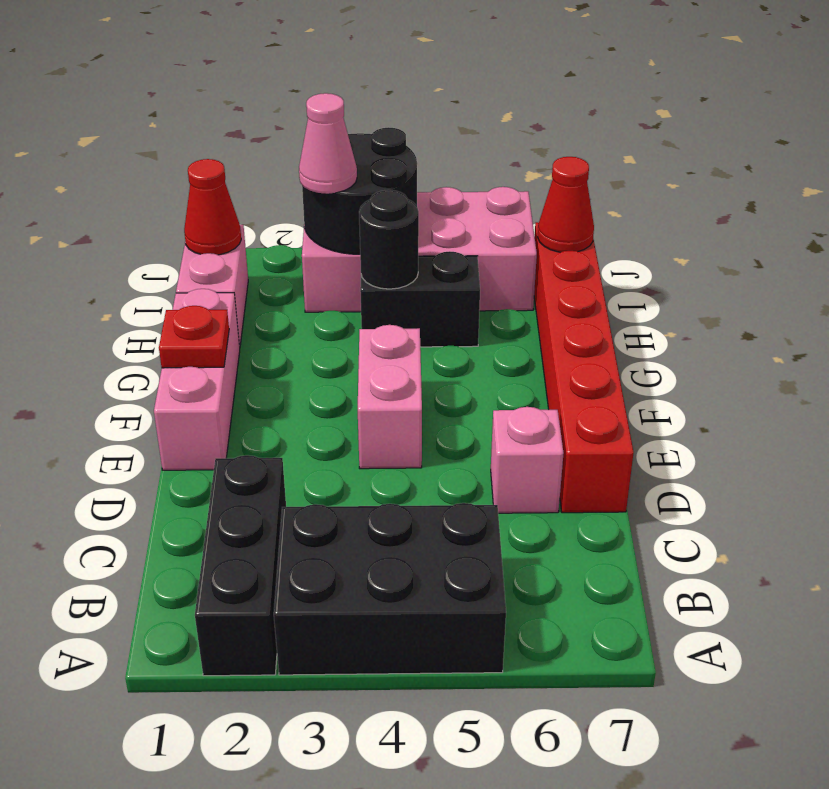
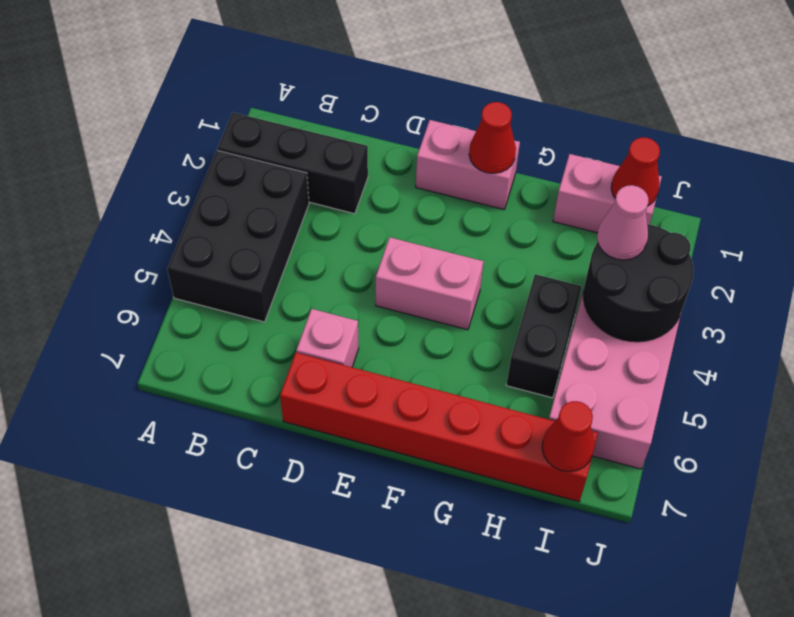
pink 1x3 brick [154,289,240,470] -> pink 1x2 brick [416,120,520,209]
red 1x1 plate [159,306,229,368] -> red 1x1 cone [469,102,516,173]
black 1x1 round brick [359,190,419,289] -> none

